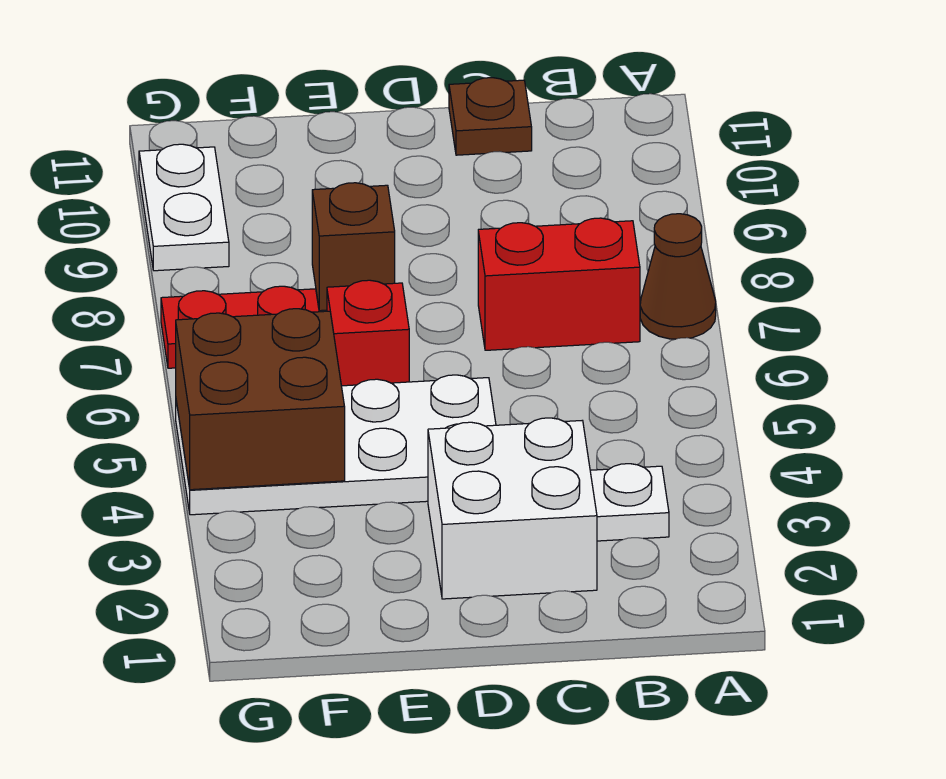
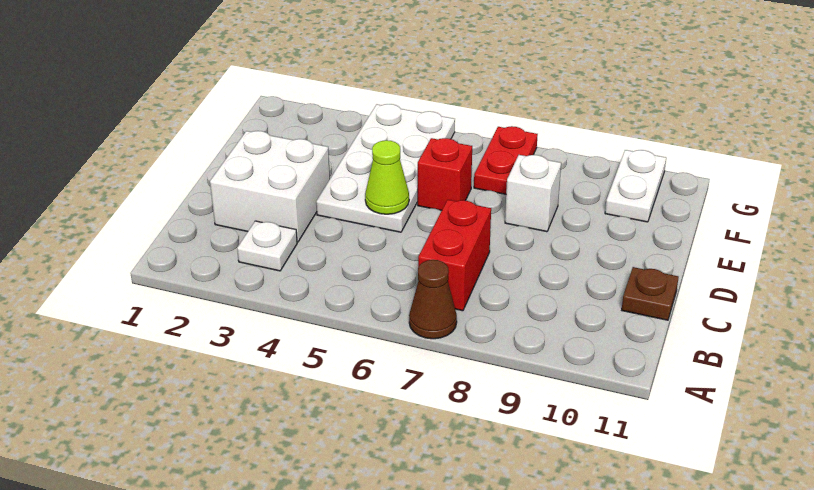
none -> lime 1x1 cone [365,140,409,214]
brown 1x1 brick [312,183,395,311] -> white 1x1 brick [505,155,561,232]
brown 2x2 brick [176,309,345,490] -> none
white 1x2 plate [139,144,229,271] -> white 1x2 plate turned to [605,150,666,222]

